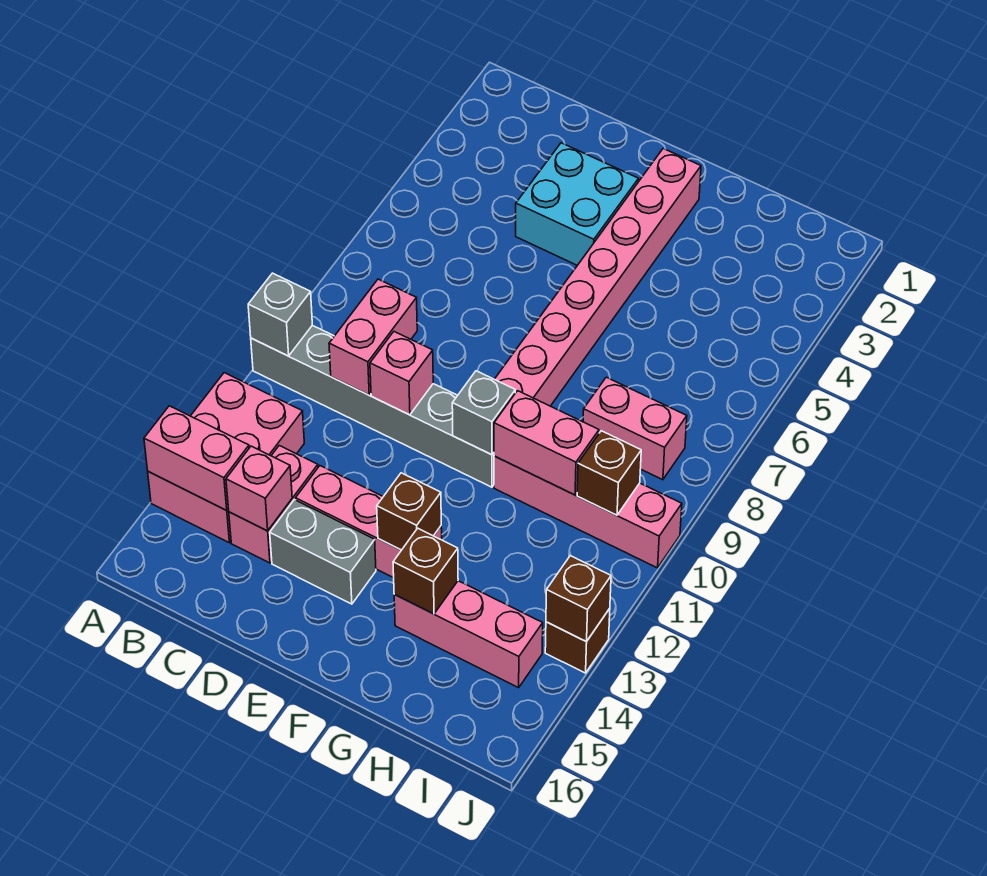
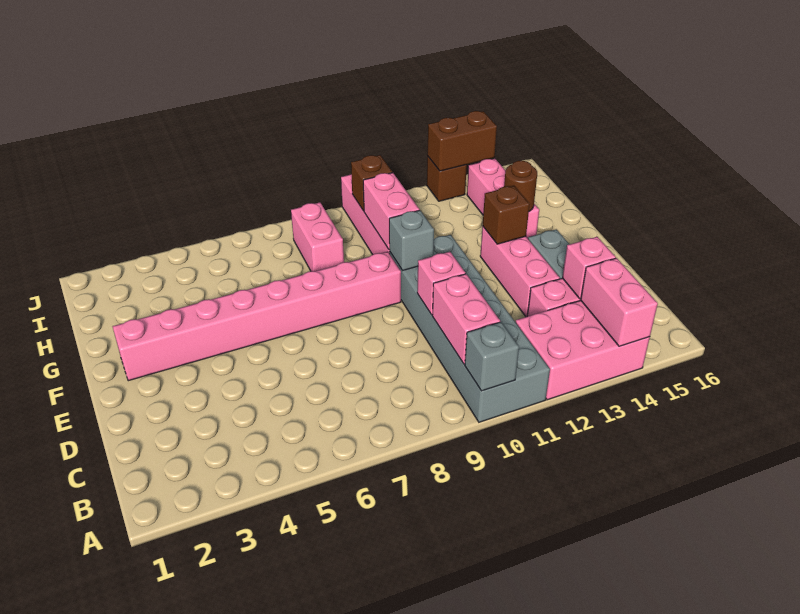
grey 1x6 brick [251,325,494,487] -> grey 2x6 brick [390,235,550,422]
pink 1x2 brick [329,279,417,395] -> pink 1x2 brick turned to [432,274,500,364]
cyan 2x2 brick [516,143,639,265] -> none
brown 1x1 brick [393,528,458,614] -> brown 1x1 round brick [504,160,537,211]
brown 1x1 brick [546,556,611,642] -> brown 1x2 brick [427,111,497,171]

